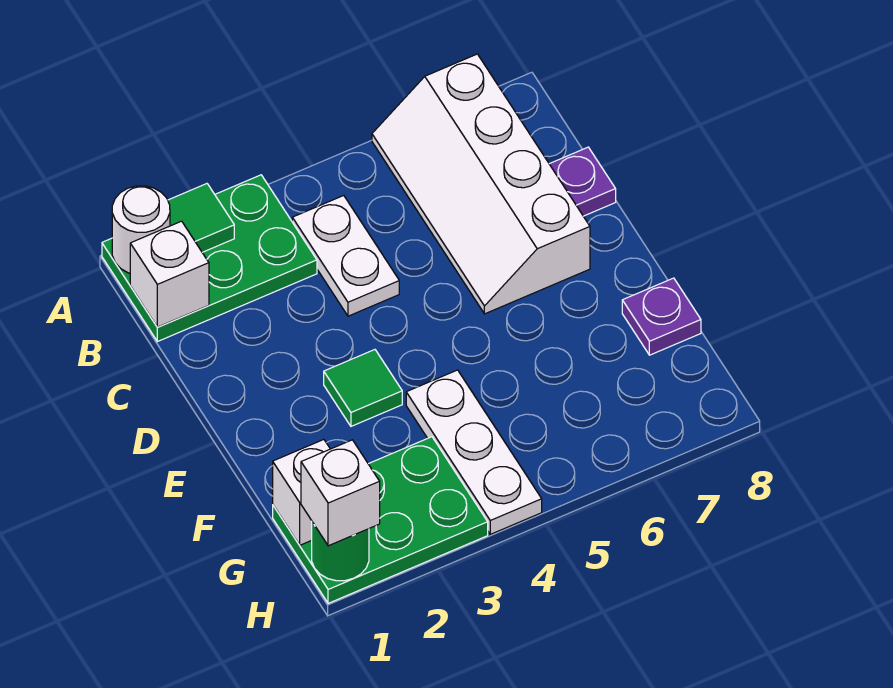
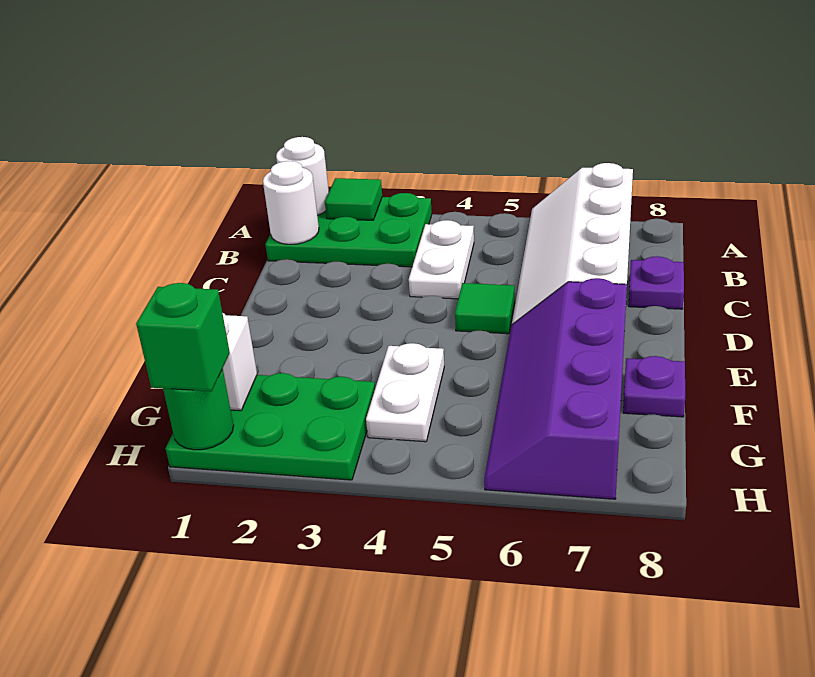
white 1x1 brick [130,221,209,327] -> white 1x1 round brick [263,161,319,244]
green 1x1 tile [324,350,402,426] -> green 1x1 tile moved to [455,283,515,334]
none -> purple 2x4 slope [484,278,627,499]
white 1x3 plate [406,370,542,534] -> white 1x2 plate [366,343,444,442]
white 1x1 brick [301,440,380,546] -> green 1x1 brick [136,283,230,391]

